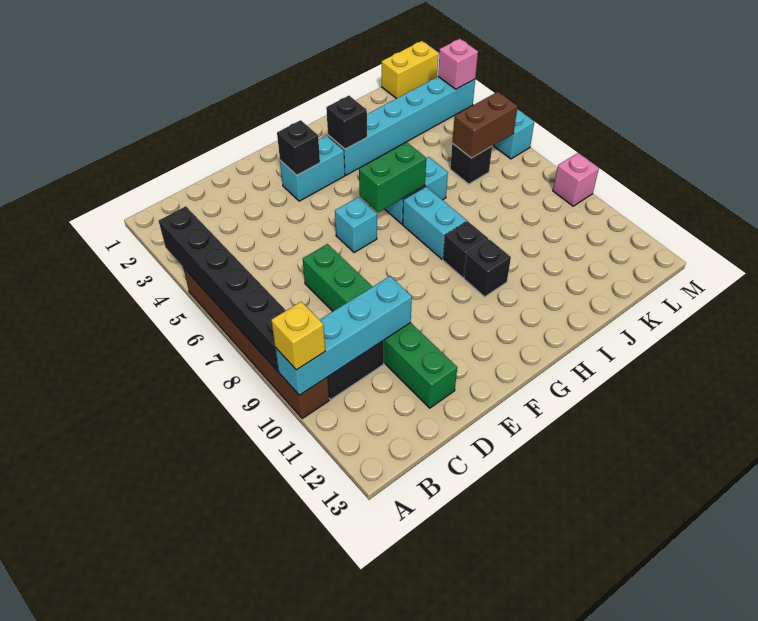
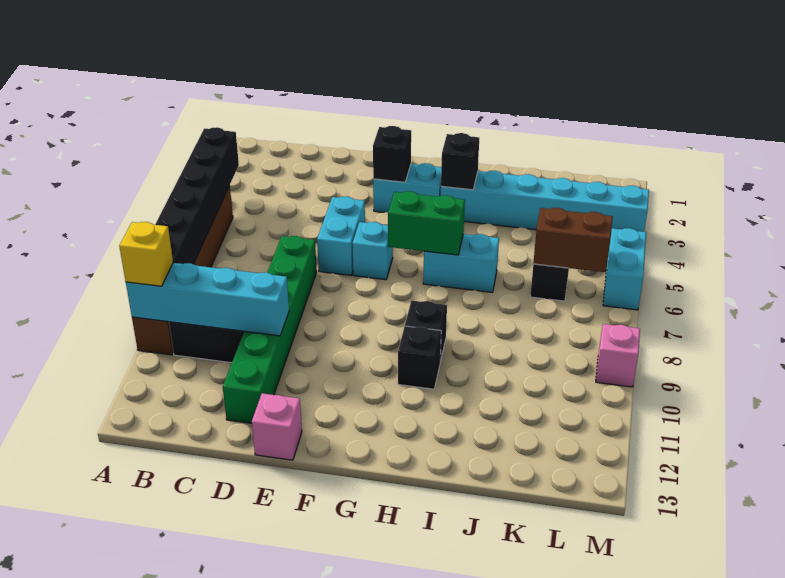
cyan 1x2 brick [403,187,467,259] -> cyan 1x2 brick moved to [317,196,365,275]
yellow 1x2 brick [382,41,439,99] -> none
pink 1x1 brick [438,39,478,89] -> pink 1x1 brick moved to [252,393,302,460]

